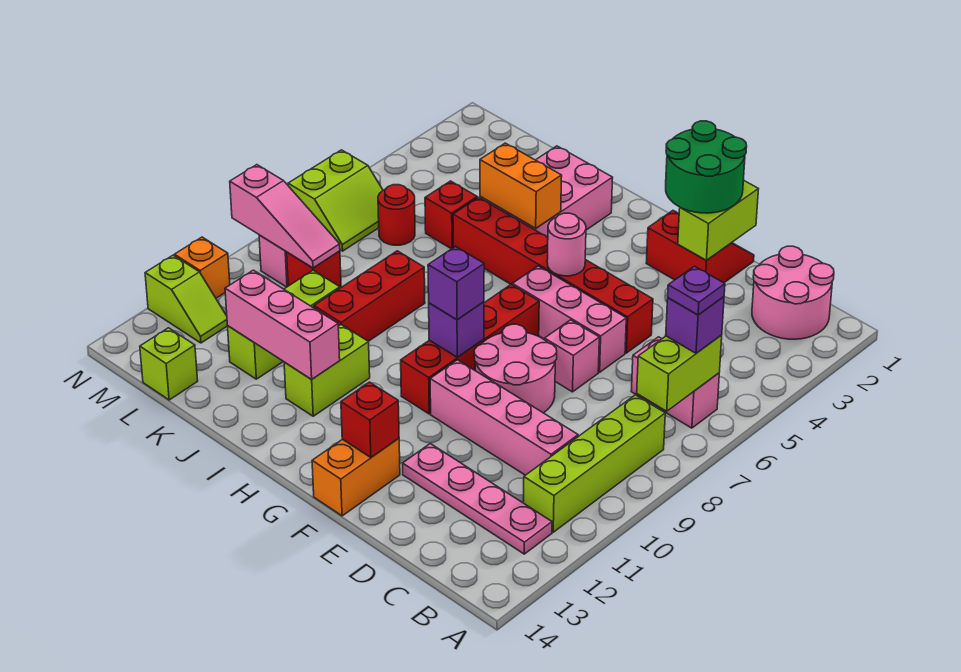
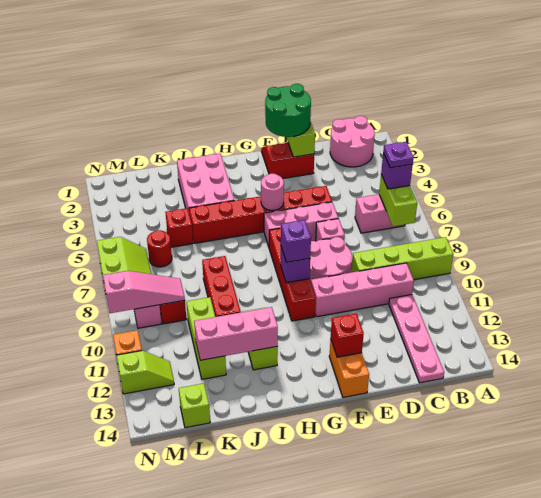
lime 1x4 brick [524,395,665,532] -> lime 1x4 brick turned to [351,237,453,280]
pink 1x4 plate [403,444,552,554] -> pink 1x4 plate turned to [389,295,444,383]
orange 1x2 brick [480,143,562,228] -> none

